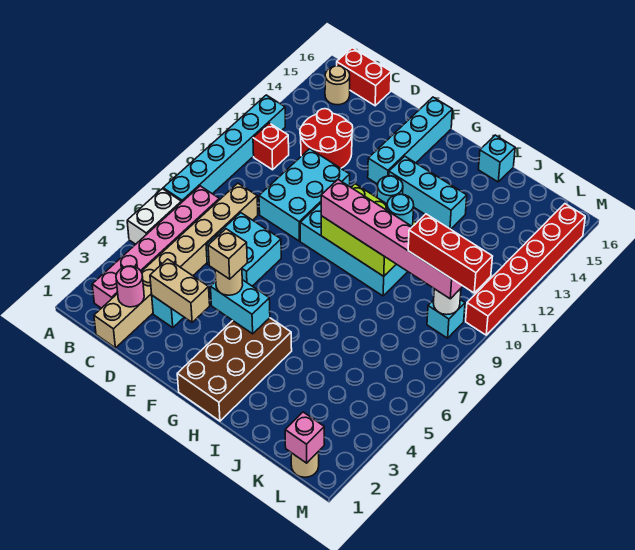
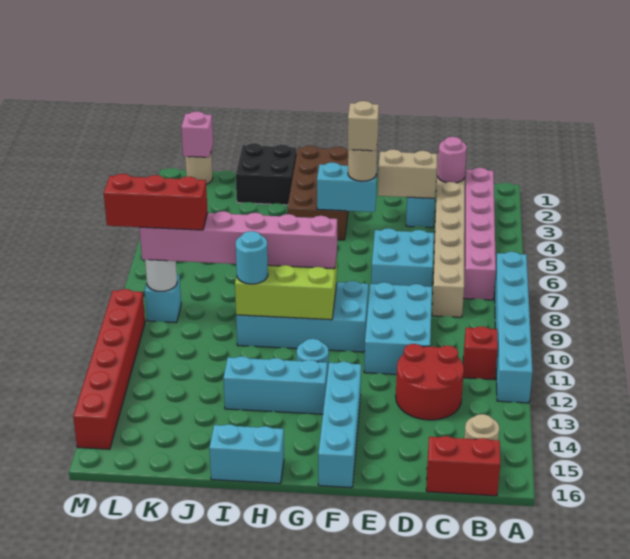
white 1x2 brick [127,189,182,244] -> none
none -> black 2x2 brick [236,143,297,205]
cyan 1x1 brick [478,135,515,182] -> cyan 1x2 brick [209,424,284,483]

